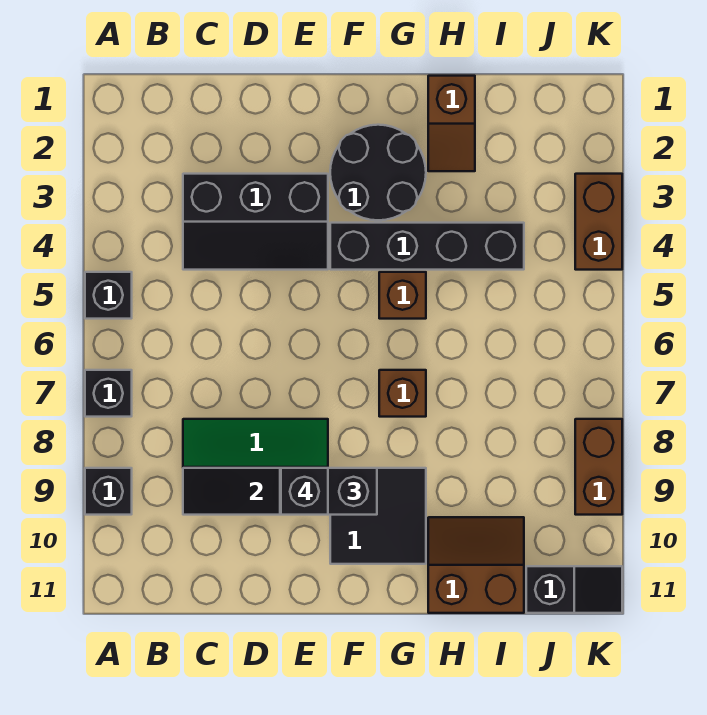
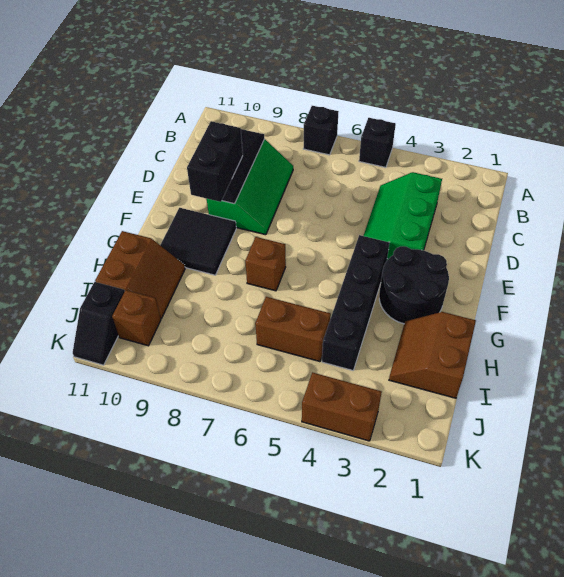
black 1x1 brick [85,468,132,515] -> none
black 2x3 slope [183,174,328,270] -> green 2x3 slope [364,172,442,260]
black 1x1 brick [281,468,328,515] -> none
brown 1x1 brick [379,272,426,319] -> brown 1x1 brick moved to [112,290,161,346]
brown 1x2 slope [428,76,475,171] -> brown 2x2 slope [389,312,476,398]
brown 1x2 brick [575,419,622,515] -> brown 1x2 brick moved to [255,297,331,362]

